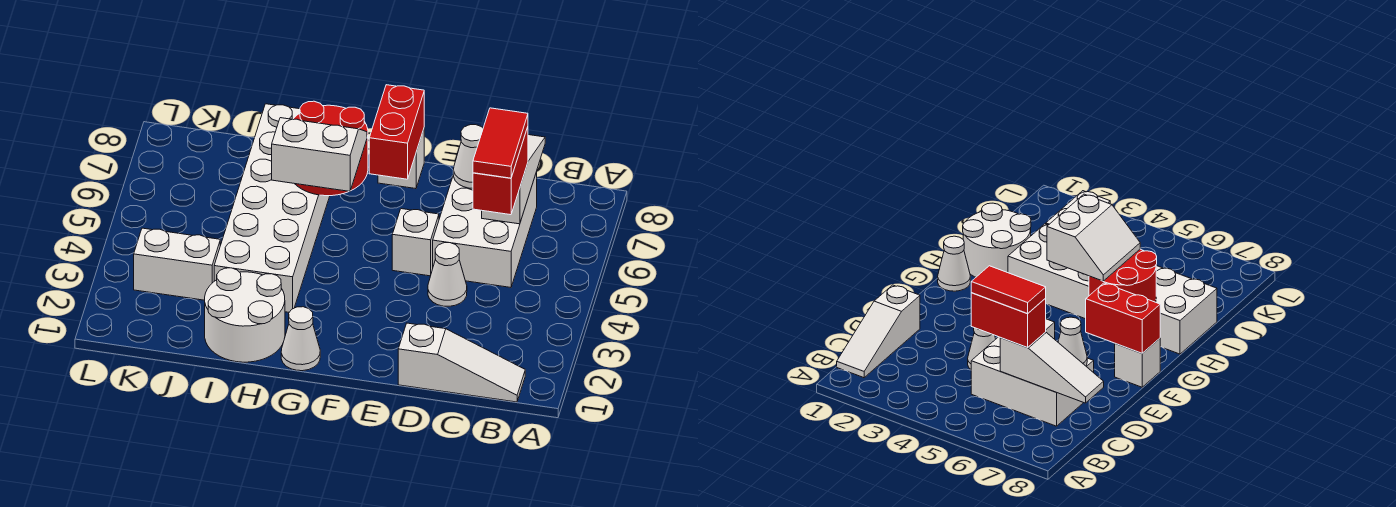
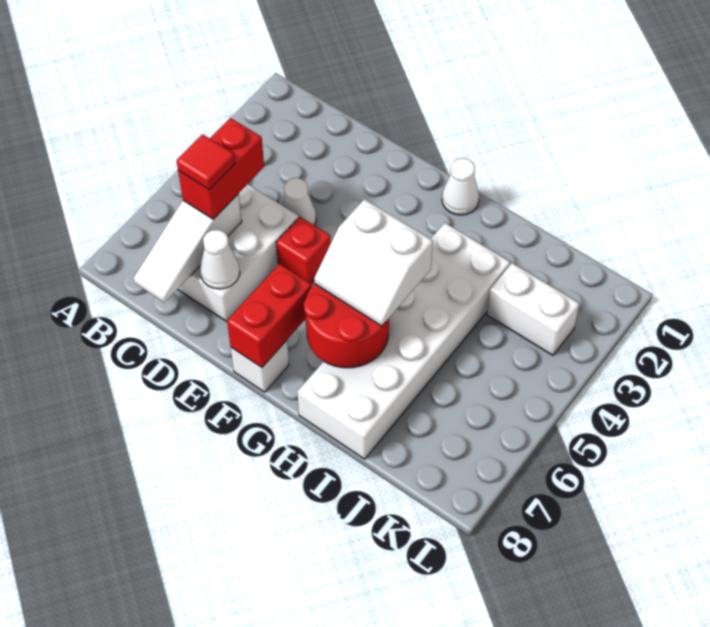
white 1x3 slope [398,323,525,402] -> none
red 1x2 tile [473,108,528,178] -> red 1x1 tile [176,134,235,190]
white 1x1 brick [392,209,439,276] -> red 1x1 brick [276,217,331,284]
white 2x2 round brick [205,268,285,362] -> none

